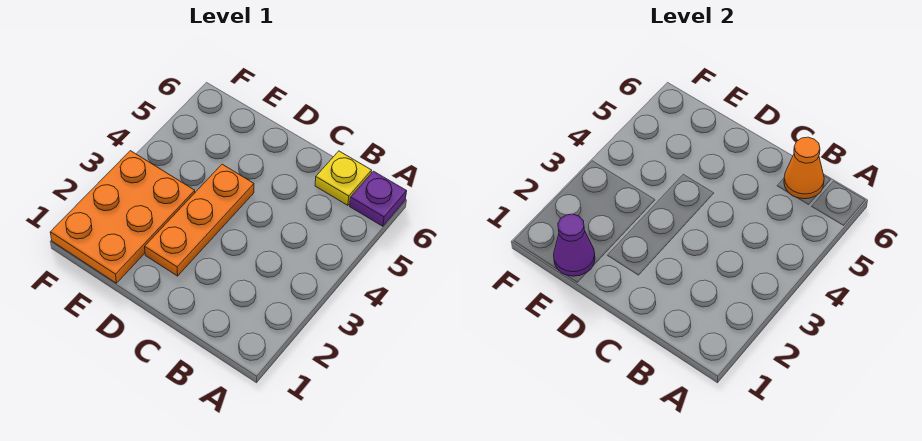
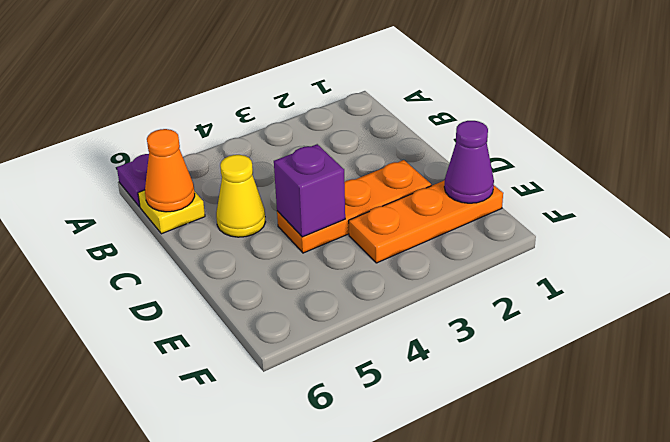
none -> yellow 1x1 cone [216,155,265,237]
none -> purple 1x1 brick [274,144,345,237]
orange 2x3 plate [50,151,195,283] -> orange 1x3 plate [349,180,503,263]

